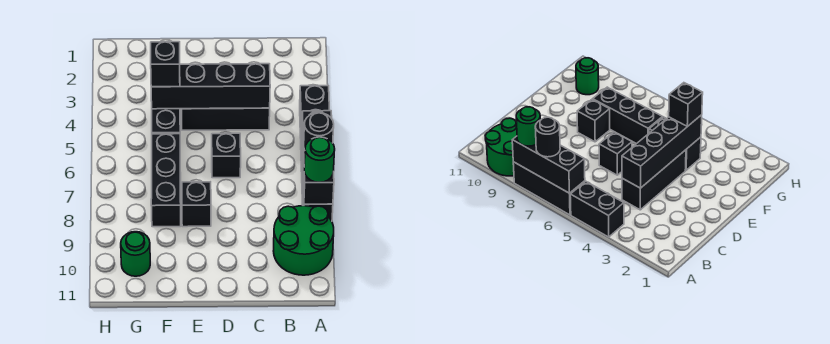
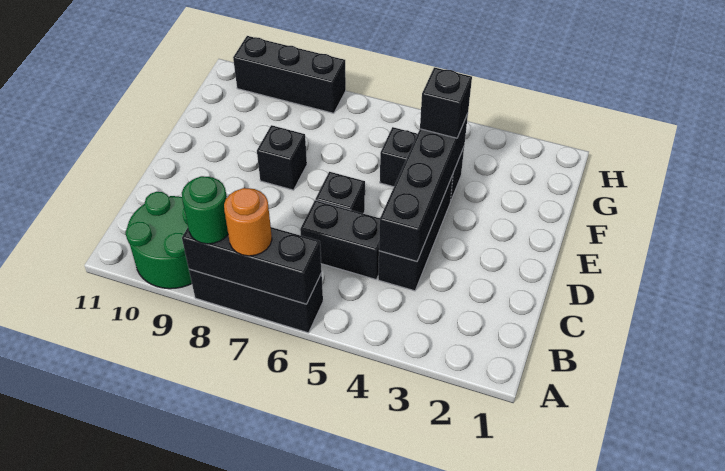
black 1x2 brick [300,86,330,140] -> black 1x2 brick moved to [300,200,380,279]
black 1x1 round brick [304,113,334,150] -> orange 1x1 round brick [224,188,272,256]
black 1x3 brick [151,134,181,227] -> black 1x3 brick moved to [233,36,346,113]
green 1x1 round brick [121,232,150,276] -> none

